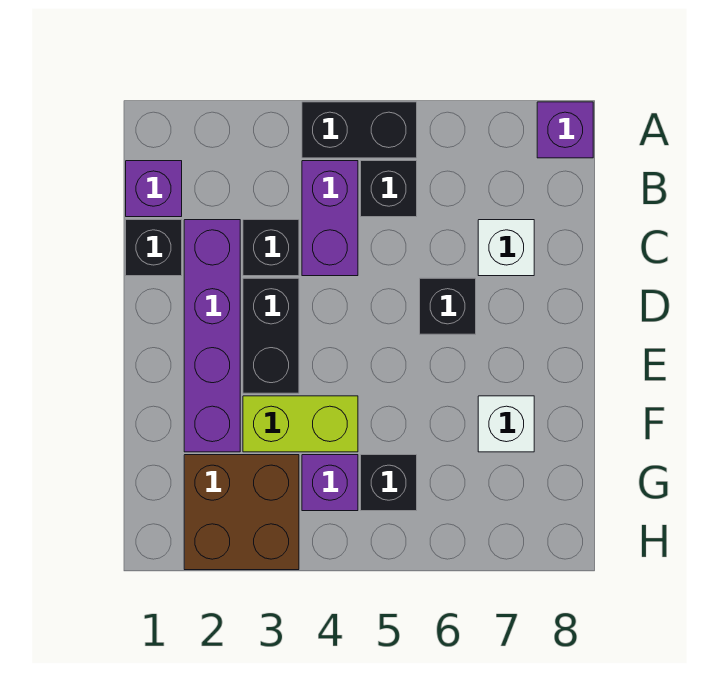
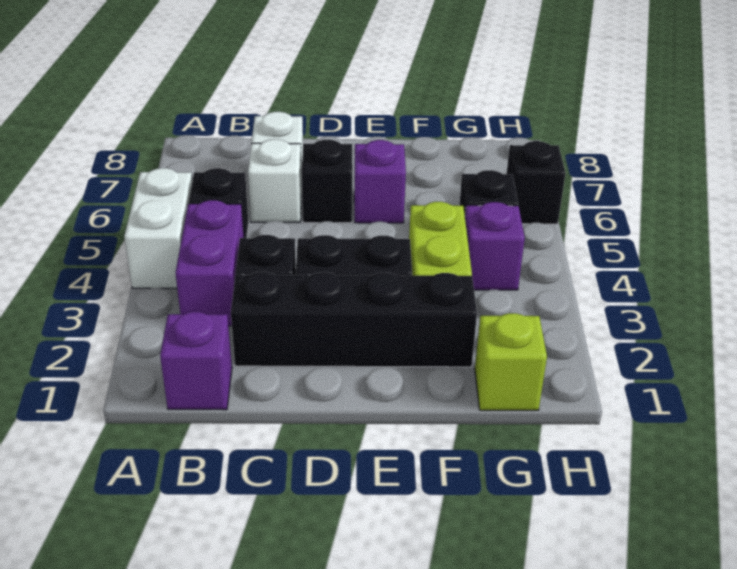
black 1x2 brick [302,102,417,158] -> white 1x2 brick [124,168,192,288]
purple 1x1 brick [537,102,593,158] -> purple 1x1 brick moved to [354,140,406,223]
purple 1x2 brick [302,161,358,276] -> purple 1x2 brick turned to [176,200,244,326]
black 1x1 brick [126,220,182,276] -> black 1x1 brick moved to [507,141,566,224]
purple 1x4 brick [184,220,240,452] -> black 1x4 brick [231,272,477,367]
white 1x1 brick [478,396,534,452] -> white 1x1 brick moved to [248,139,302,222]
none -> lime 1x1 brick [475,313,547,410]
brown 2x2 brick [184,455,299,570] -> none

